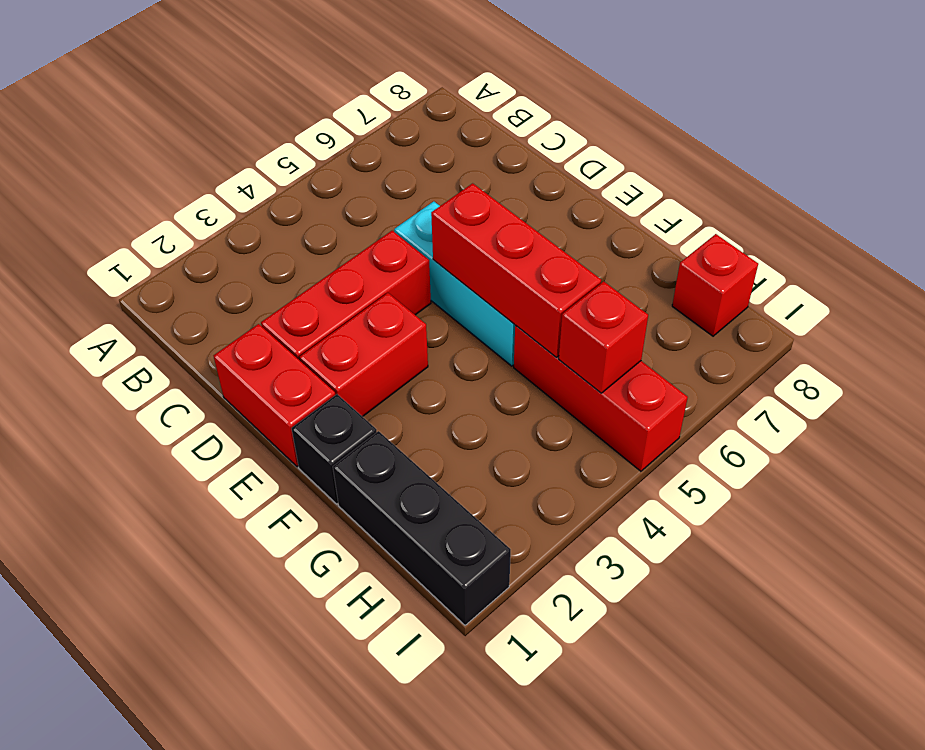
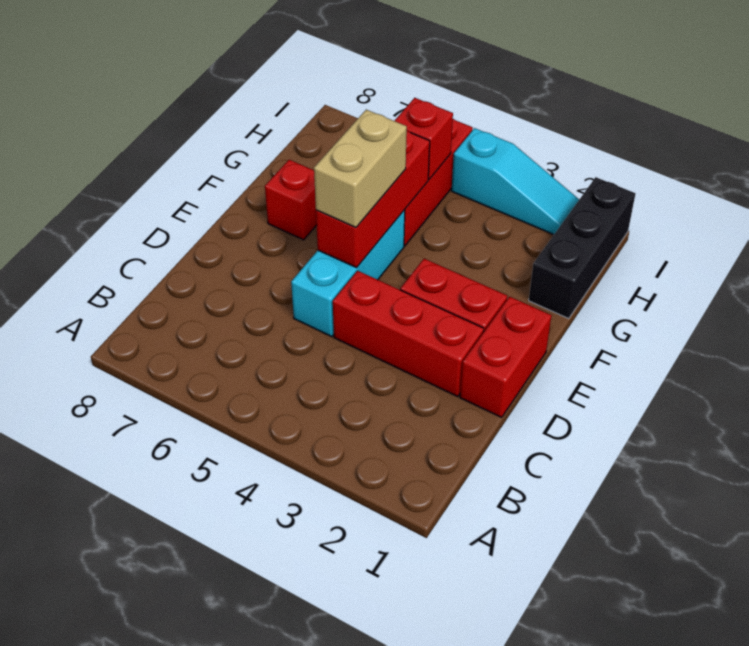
none -> tan 1x2 brick [314,110,407,228]
black 1x1 brick [291,394,377,504] -> none
red 1x1 brick [672,234,758,336] -> red 1x1 brick moved to [265,160,317,240]
none -> cyan 1x3 slope [452,128,579,235]

